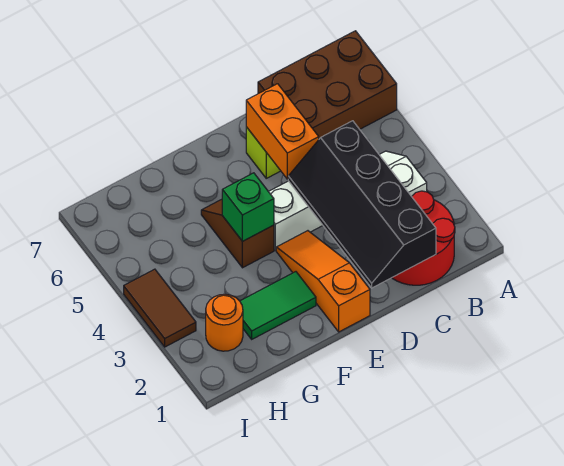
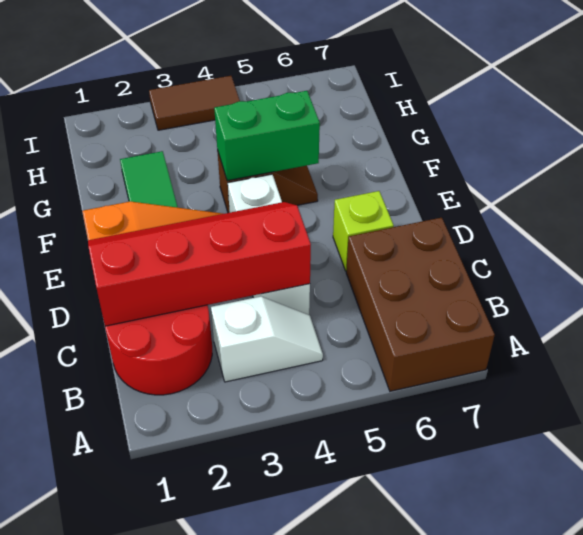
black 2x4 slope [288,121,436,288] -> red 2x4 slope [88,202,311,326]
orange 1x2 brick [246,84,319,179] -> none
green 1x1 brick [222,173,274,241] -> green 1x2 brick [214,91,320,181]
orange 1x1 round brick [206,294,243,351] -> none

